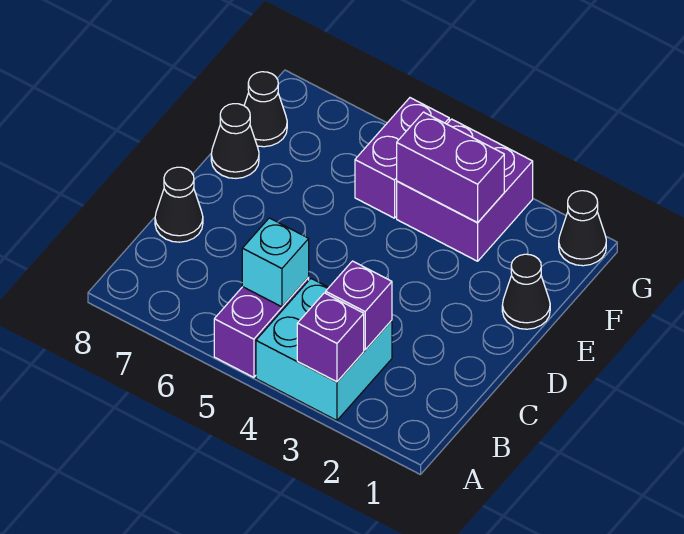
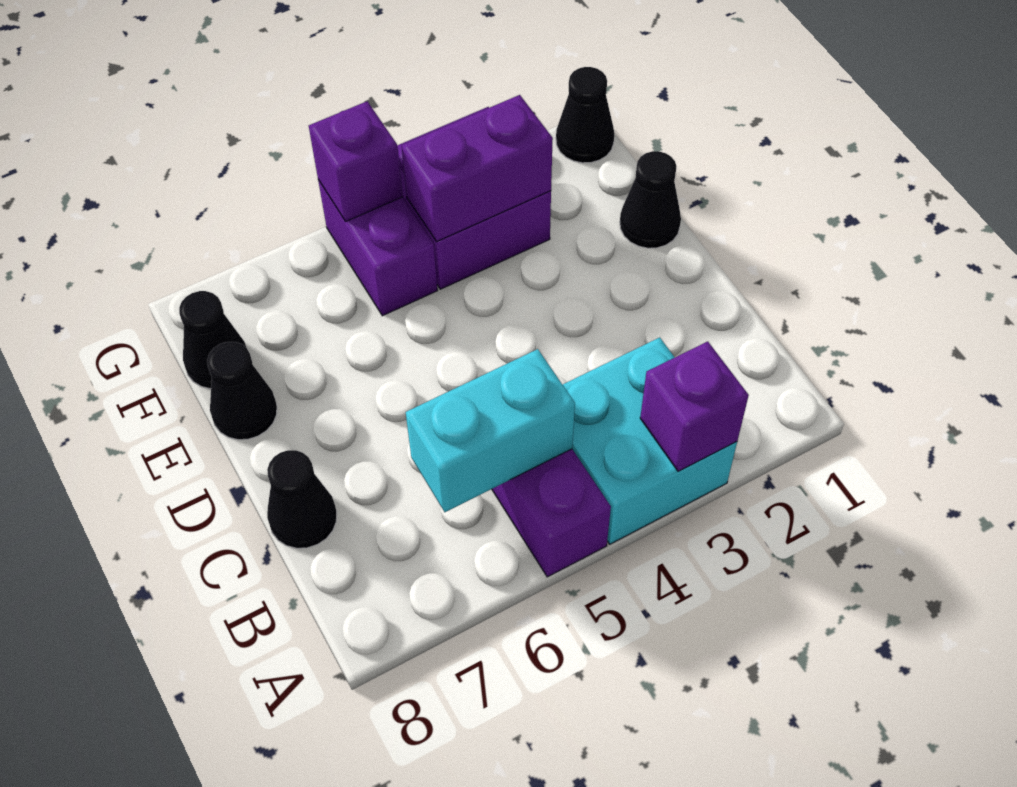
purple 1x1 brick [326,261,392,350] -> purple 1x1 brick moved to [309,101,403,222]
cyan 1x1 brick [242,218,309,307] -> cyan 1x2 brick [406,349,575,512]

